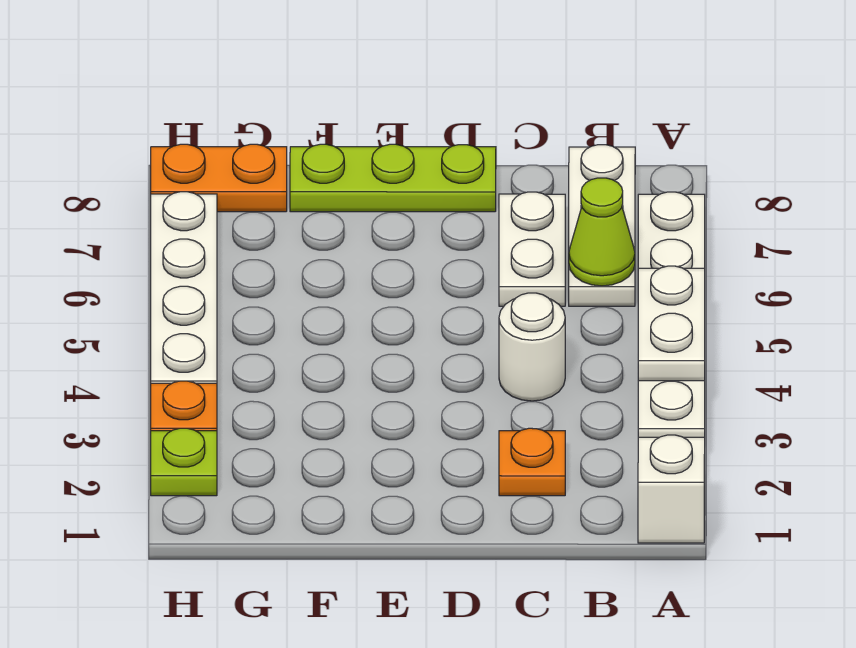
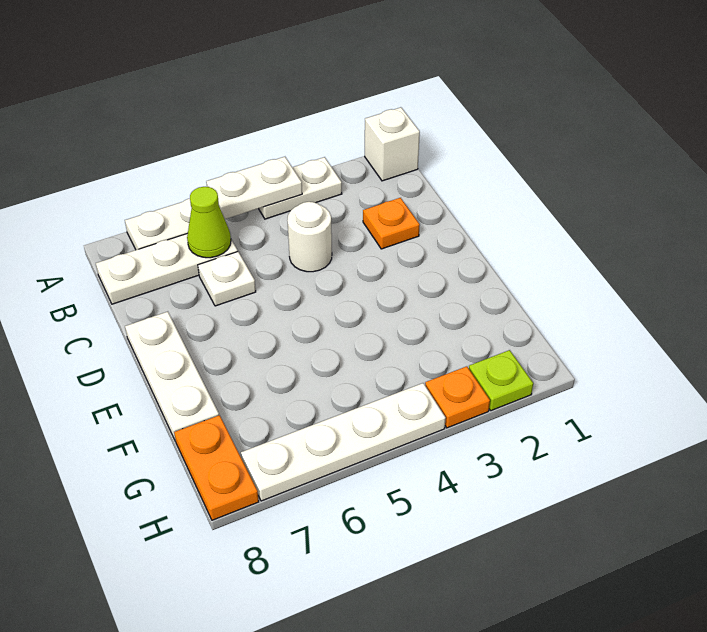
white 1x2 plate [499,192,565,306] -> white 1x1 plate [198,252,256,306]
lime 1x3 plate [290,144,496,212] -> white 1x3 plate [125,312,219,441]

